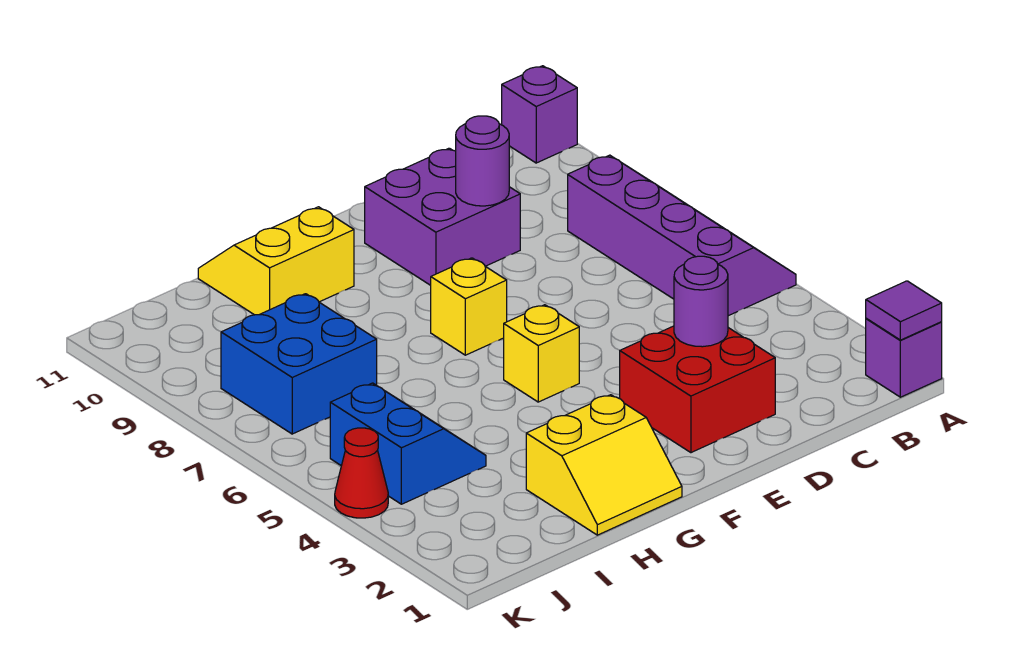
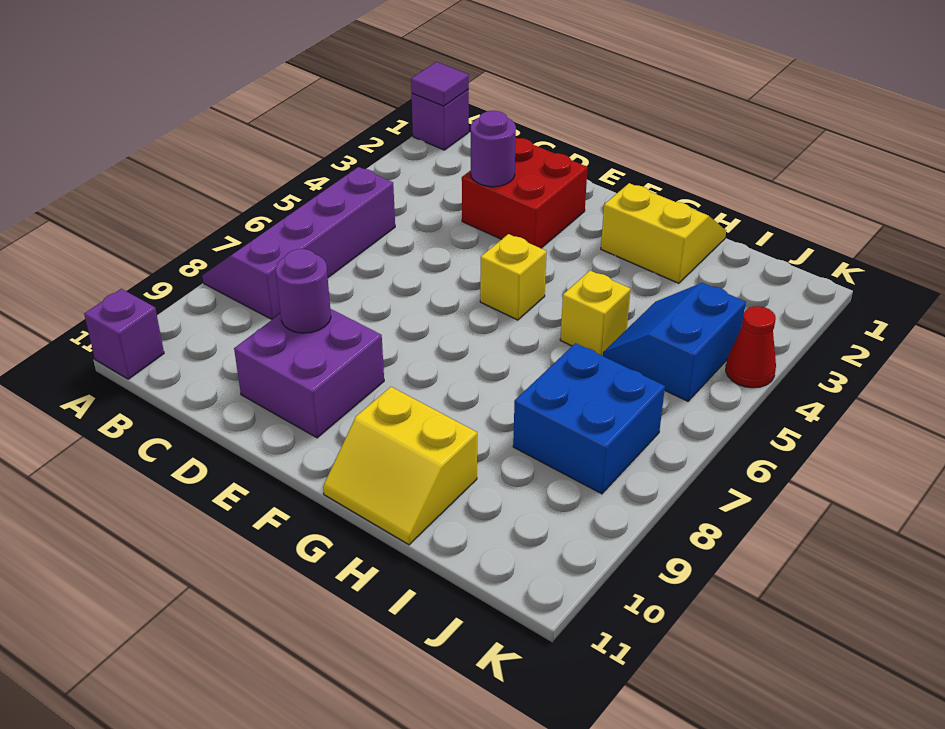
yellow 1x1 brick [431,258,507,355] -> yellow 1x1 brick moved to [560,271,631,356]

